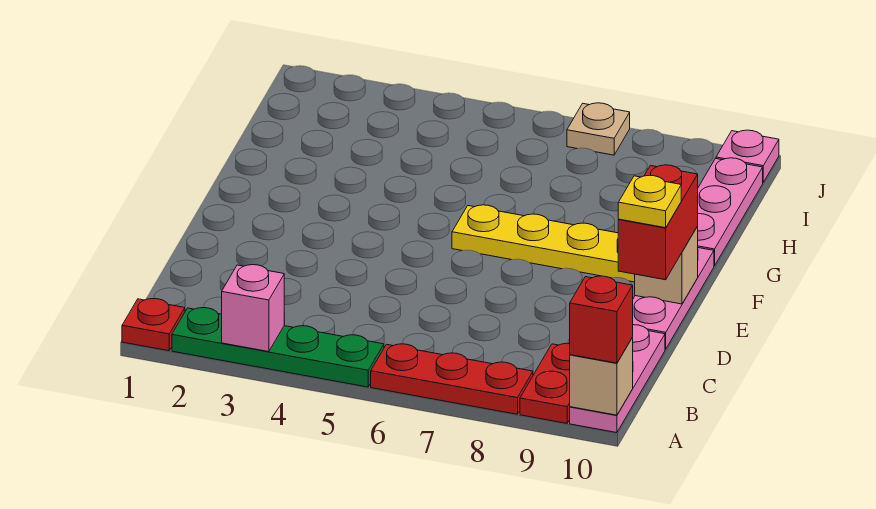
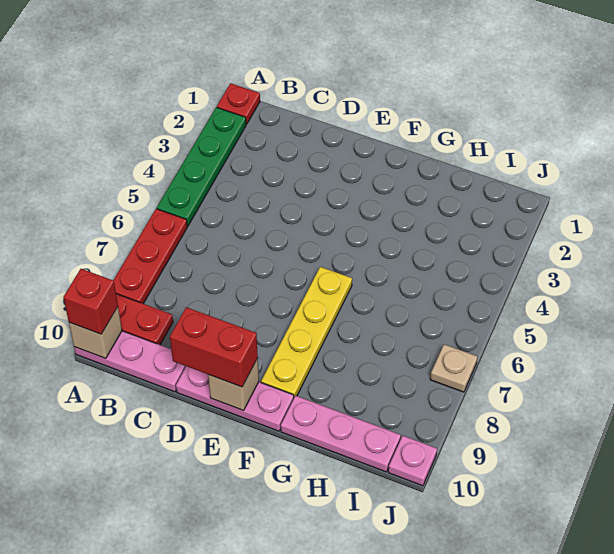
pink 1x1 brick [222,265,284,352] -> none
yellow 1x1 plate [618,175,681,228] -> none

